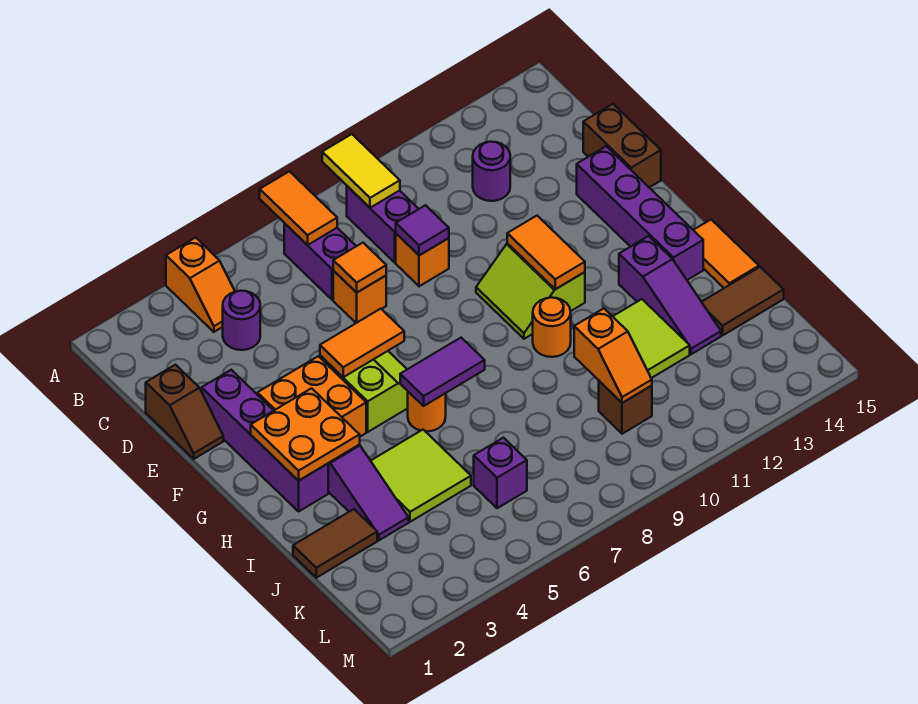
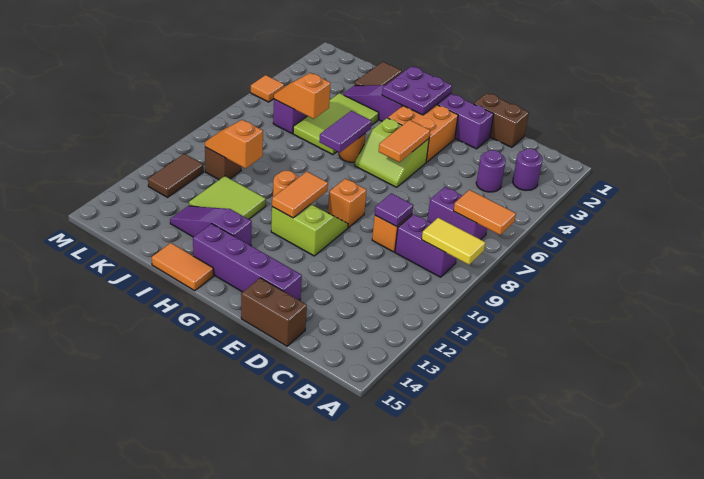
orange 1x2 slope [166,238,235,332] -> orange 1x2 slope moved to [274,73,331,119]
purple 1x1 round brick [473,142,510,201] -> purple 1x1 round brick moved to [513,149,543,191]
brown 1x2 slope [146,365,223,459] -> brown 1x2 brick [474,93,529,147]
orange 1x1 brick [333,271,386,323] -> orange 1x1 brick moved to [328,179,366,227]
orange 1x1 tile [333,243,386,293] -> orange 1x1 tile moved to [251,75,284,102]
orange 1x2 tile [507,216,585,289] -> orange 1x2 tile turned to [272,172,328,218]
orange 2x2 plate [251,388,360,481] -> purple 2x2 plate [382,66,452,115]
lime 2x2 tile [371,430,471,522] -> lime 2x3 tile [293,93,379,155]
brown 1x2 tile [702,267,784,335] -> brown 1x2 tile moved to [148,154,203,197]

